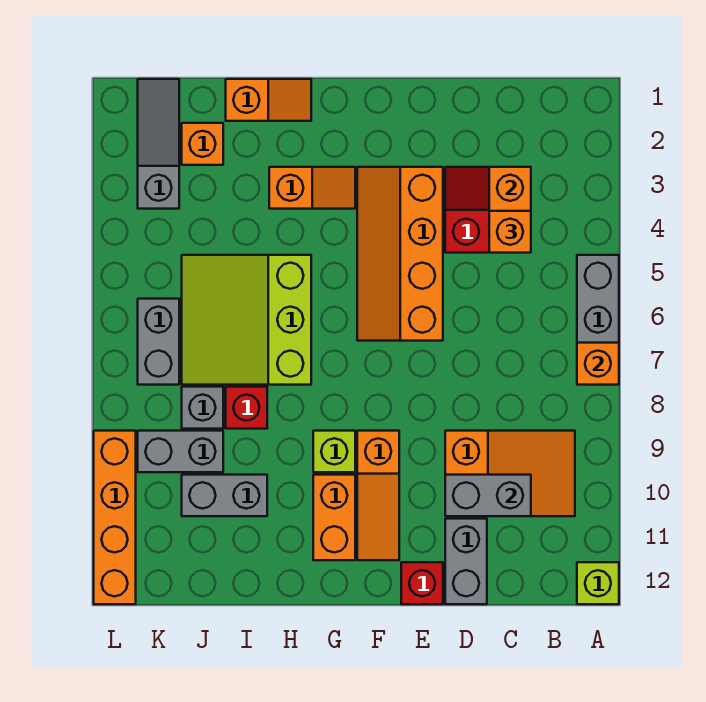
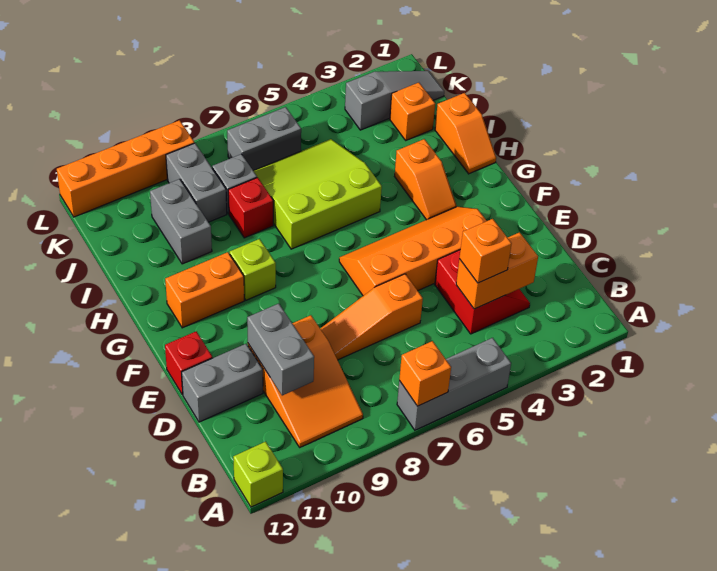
orange 1x3 slope [357,431,399,560] -> orange 1x3 slope moved to [320,274,423,360]

